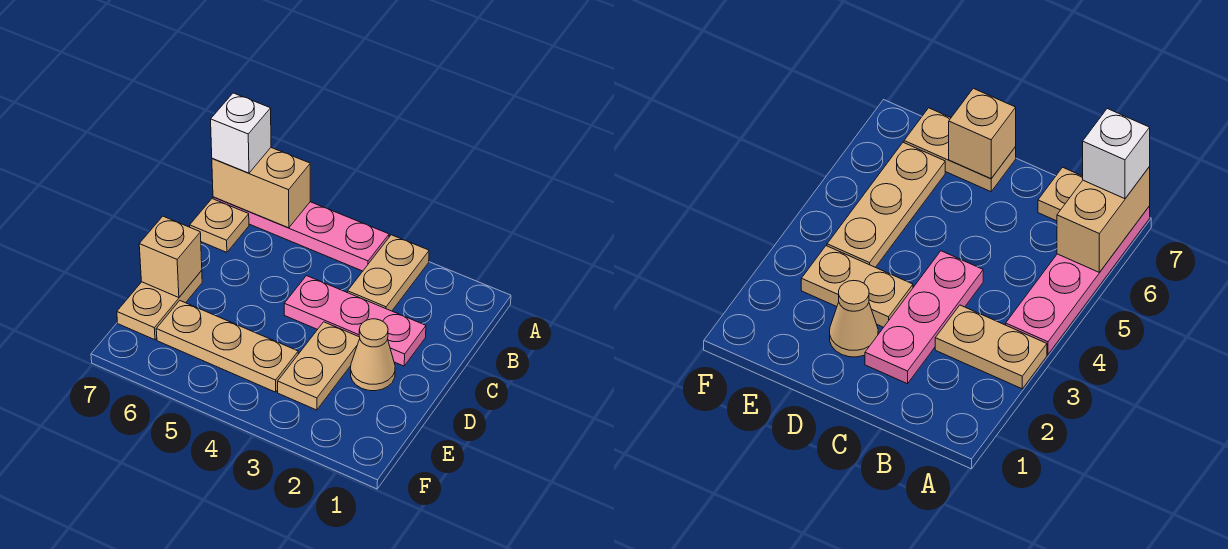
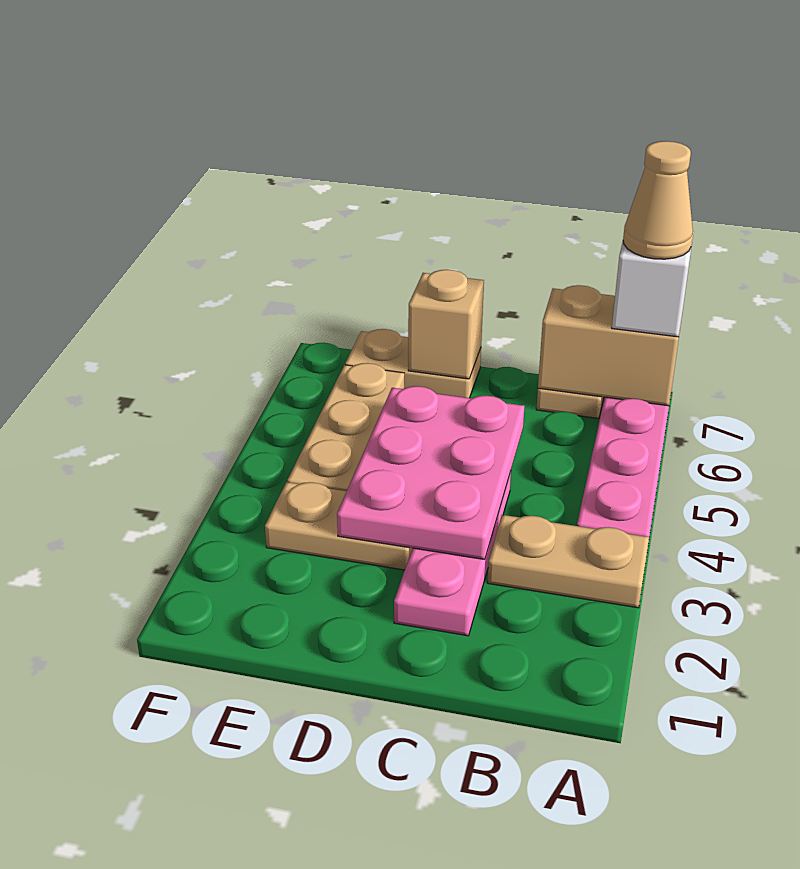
tan 1x2 brick [212,148,310,228] -> tan 1x2 brick turned to [538,285,681,406]
none -> pink 2x3 plate [337,386,525,559]
tan 1x1 cone [351,319,395,391] -> tan 1x1 cone moved to [623,141,693,259]

